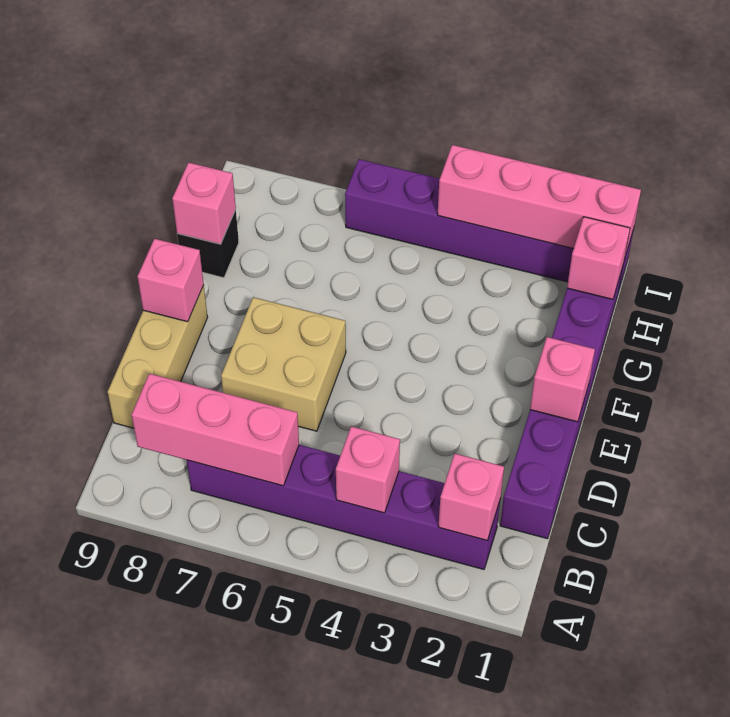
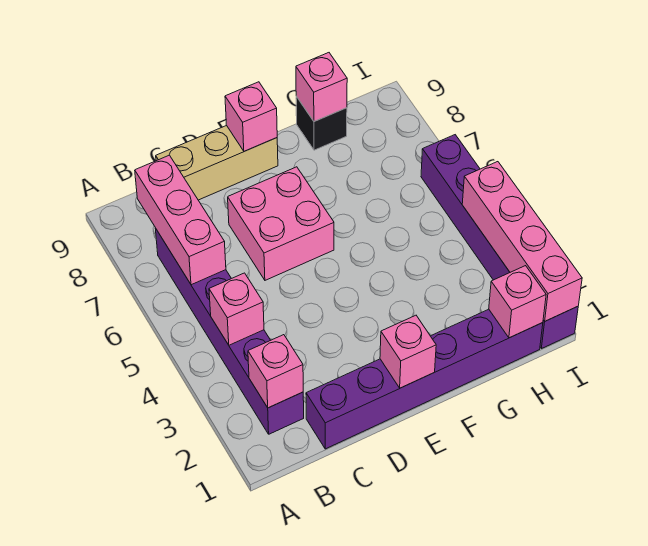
tan 2x2 brick [221,297,346,431] -> pink 2x2 brick [228,167,334,280]

